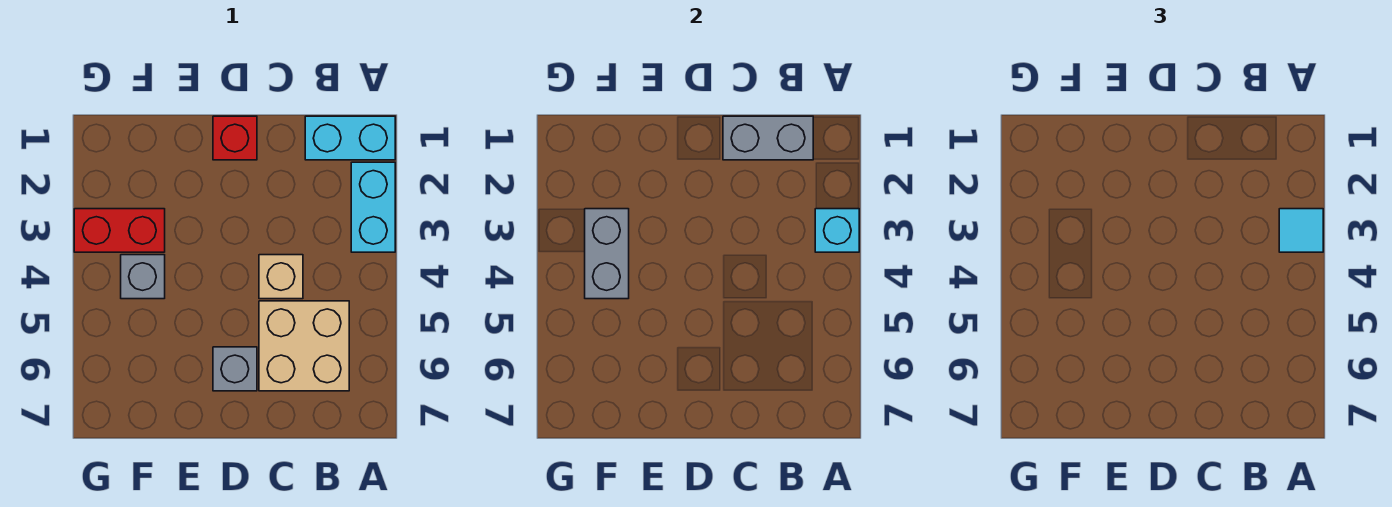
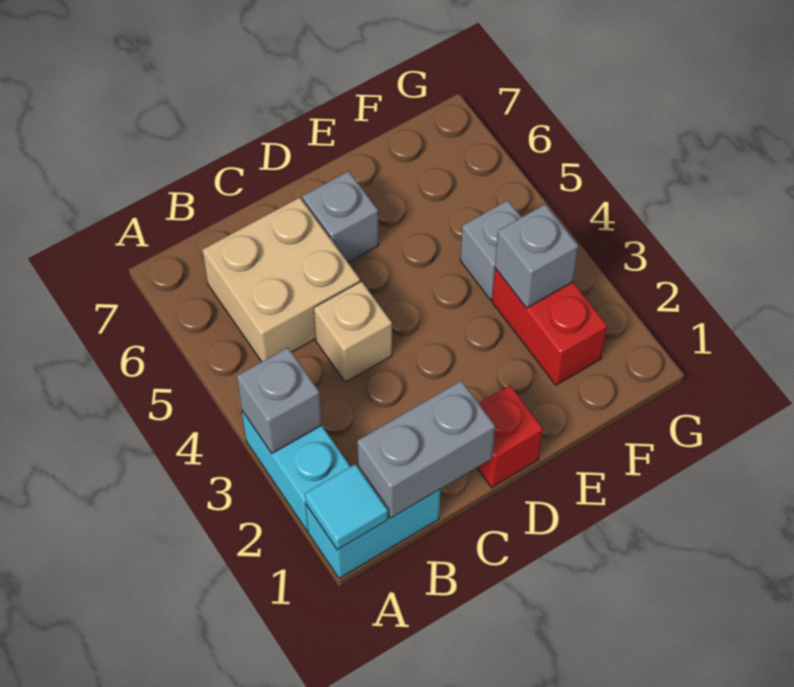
cyan 1x1 brick [815,209,859,252] -> grey 1x1 brick [237,348,322,453]
cyan 1x1 tile [1279,209,1323,252] -> cyan 1x1 tile moved to [305,464,388,550]
red 1x2 brick [74,209,165,252] -> red 1x2 brick turned to [492,268,607,385]
grey 1x2 brick [585,209,629,299] -> grey 1x1 brick [495,204,578,308]

